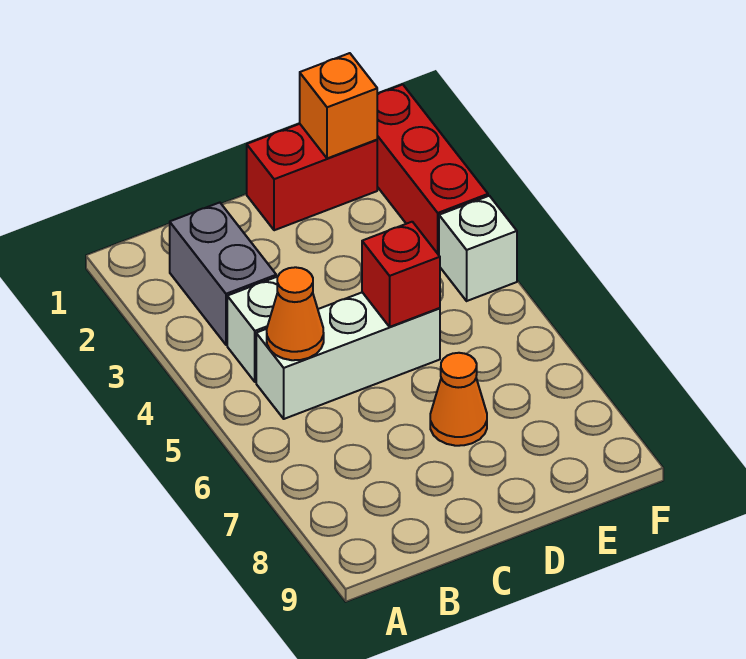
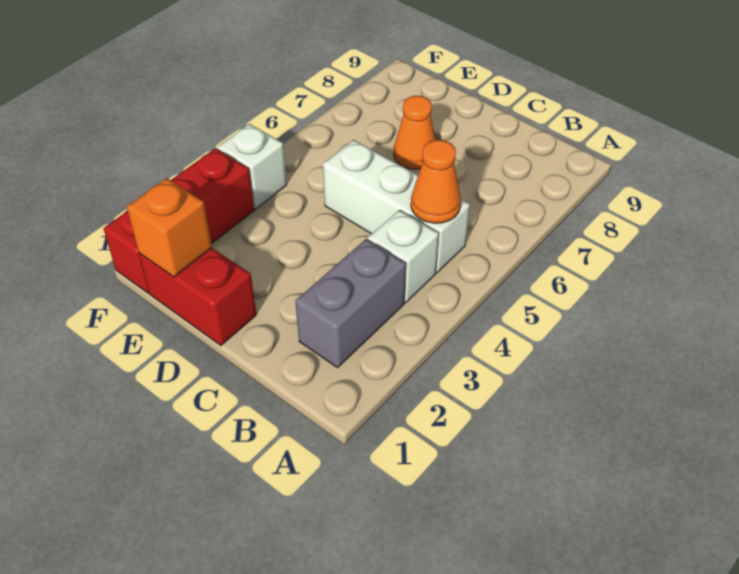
red 1x1 brick [362,222,440,327] -> none

